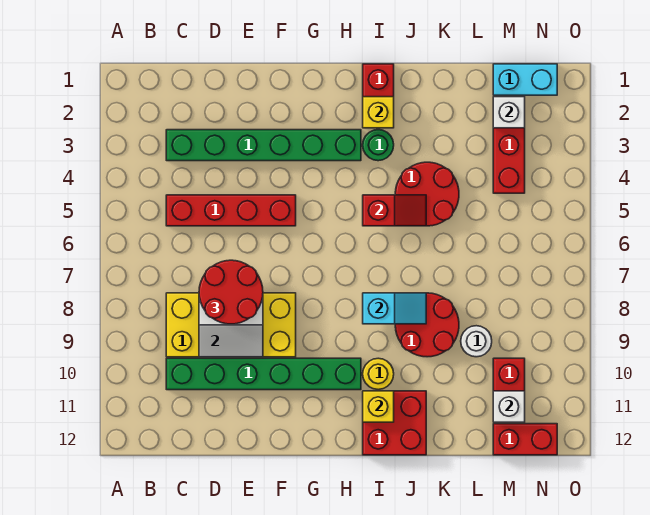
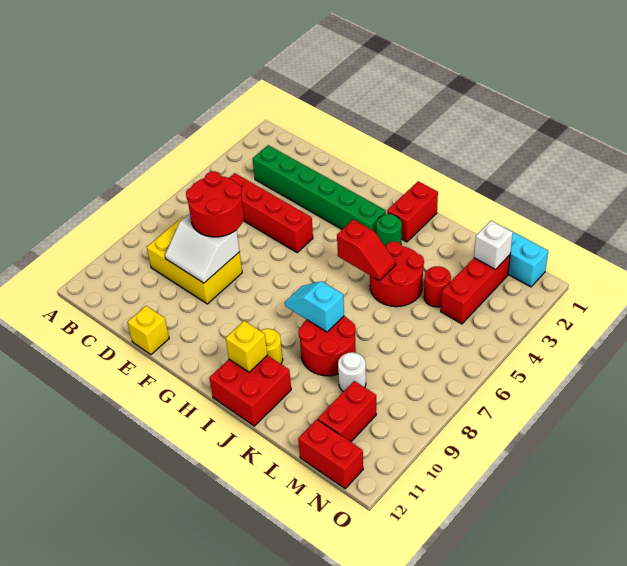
yellow 2x4 brick [166,293,296,357] -> yellow 2x3 brick [147,217,242,304]
green 1x6 brick [166,358,361,390] -> none
yellow 1x1 brick [363,97,394,128] -> yellow 1x1 brick moved to [127,306,169,355]
cyan 1x2 slope [363,293,426,324] -> cyan 1x2 slope turned to [285,281,344,332]
none -> red 1x1 round brick [424,266,451,307]
white 1x1 brick [493,391,525,422] -> none

